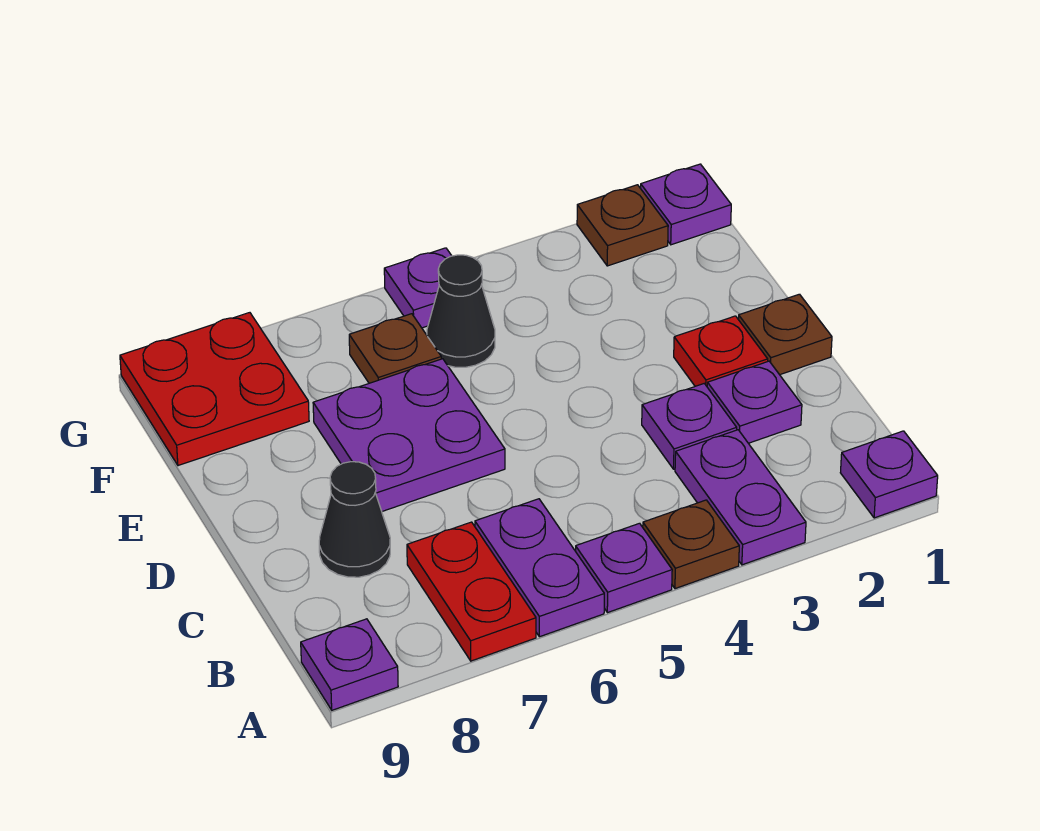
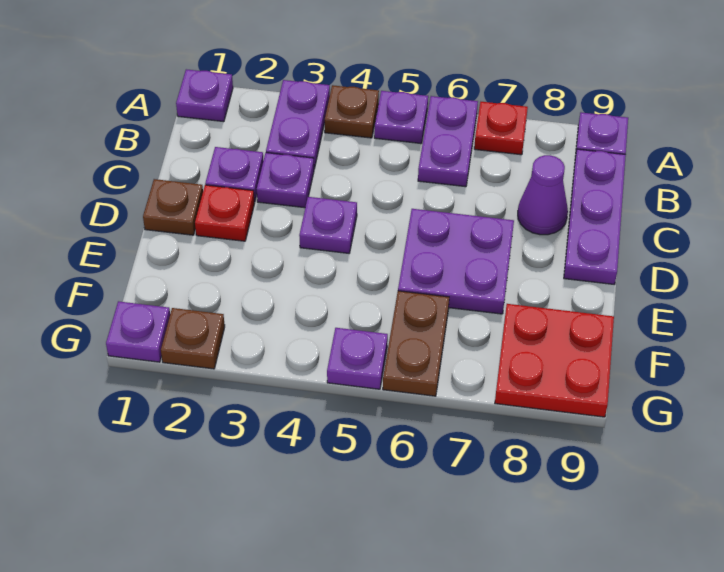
red 1x2 plate [407,522,536,661] -> red 1x1 plate [474,102,528,155]
none -> purple 1x3 plate [564,149,626,284]
black 1x1 cone [319,462,390,577] -> purple 1x1 cone [518,155,568,235]
none -> purple 1x1 plate [299,197,357,253]
black 1x1 cone [427,255,495,367] -> none
brown 1x1 plate [349,314,441,383] -> brown 1x2 plate [383,291,449,396]

